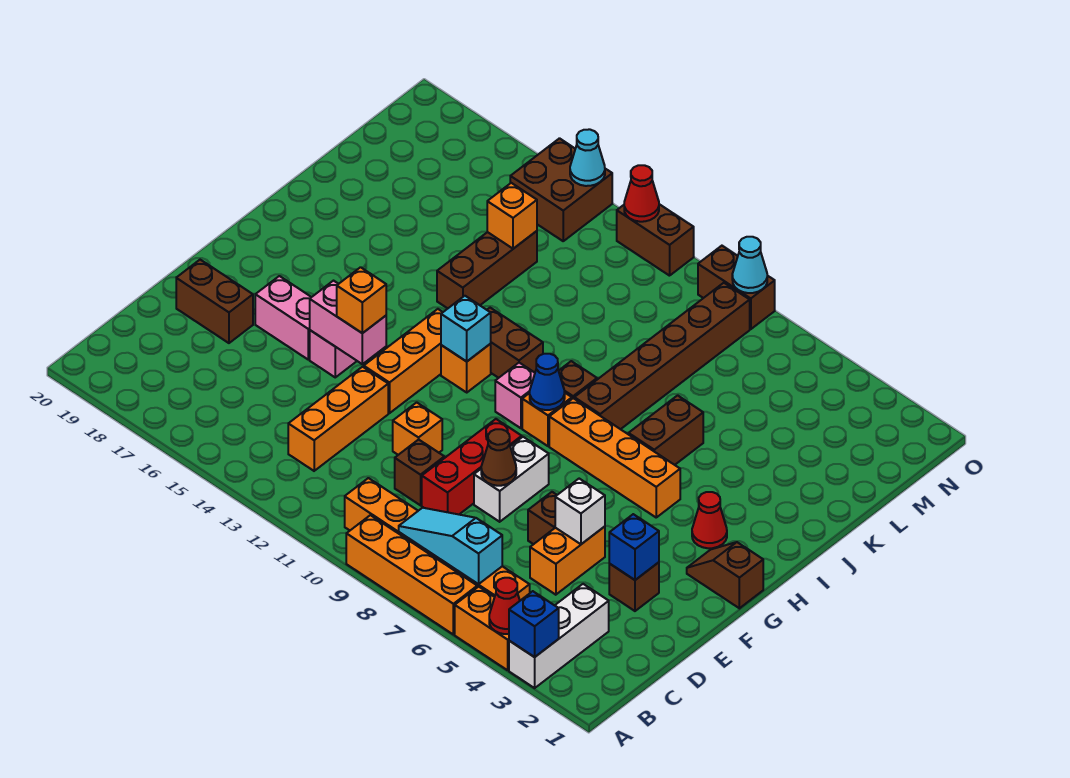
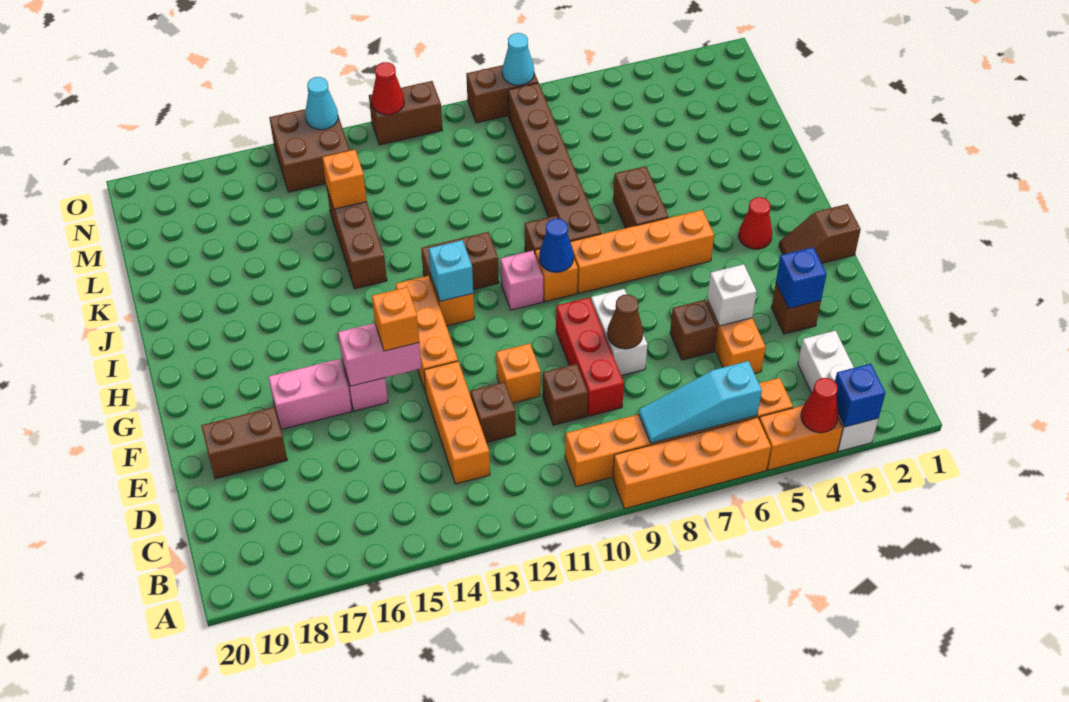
none -> brown 1x1 brick [470,382,516,443]

